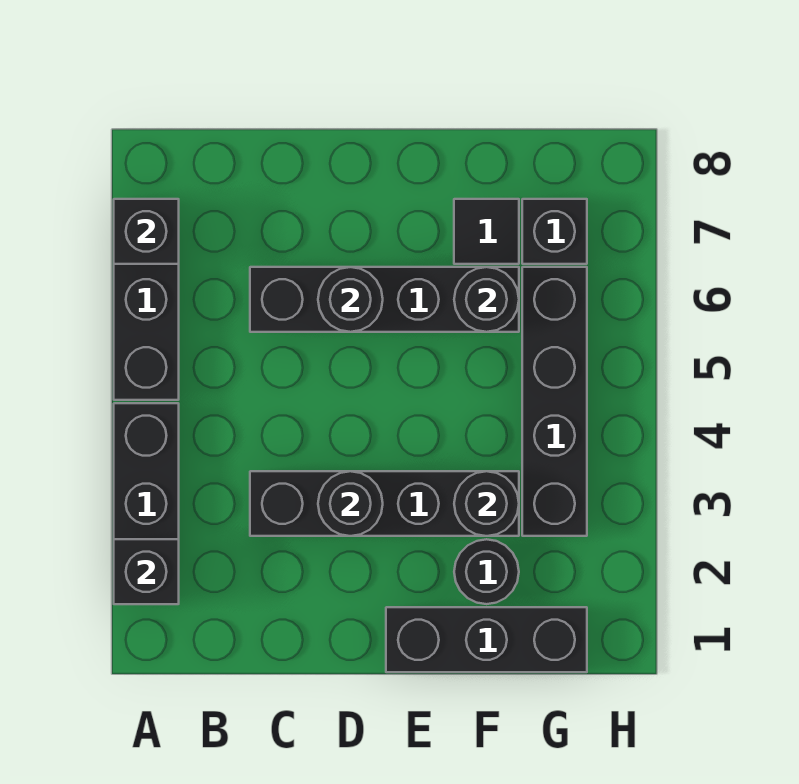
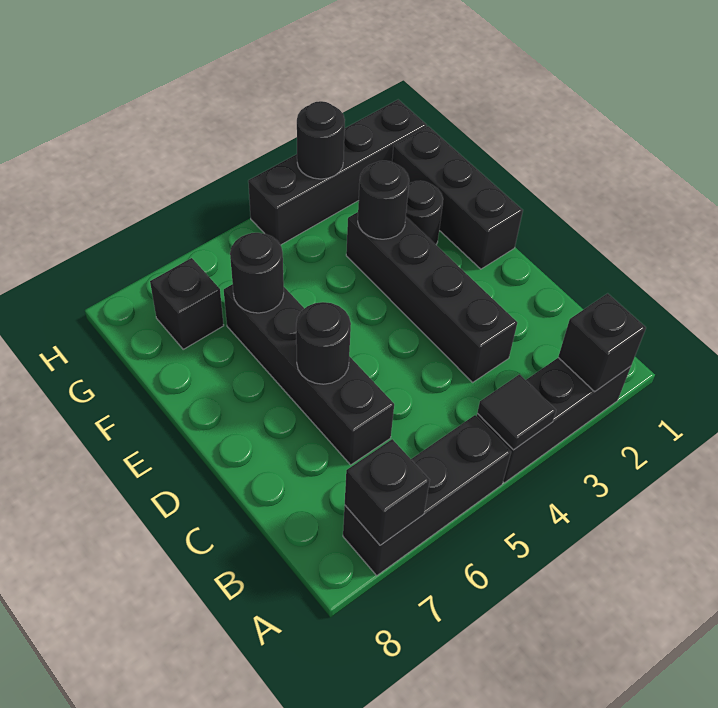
black 1x1 round brick [318,471,383,536] -> black 1x1 round brick moved to [297,101,345,179]
black 1x1 tile [454,199,519,264] -> black 1x1 tile moved to [477,374,556,450]
black 1x4 brick [522,267,587,536] -> black 1x4 brick moved to [248,100,427,245]

